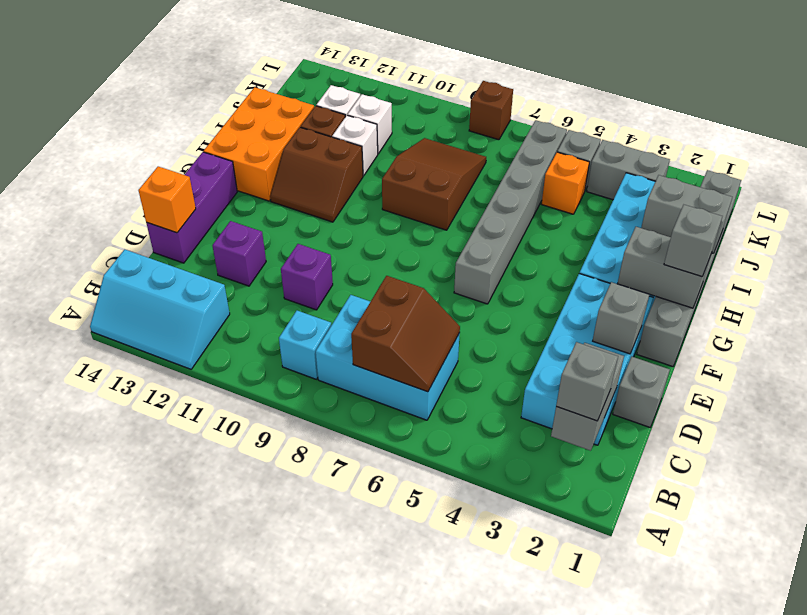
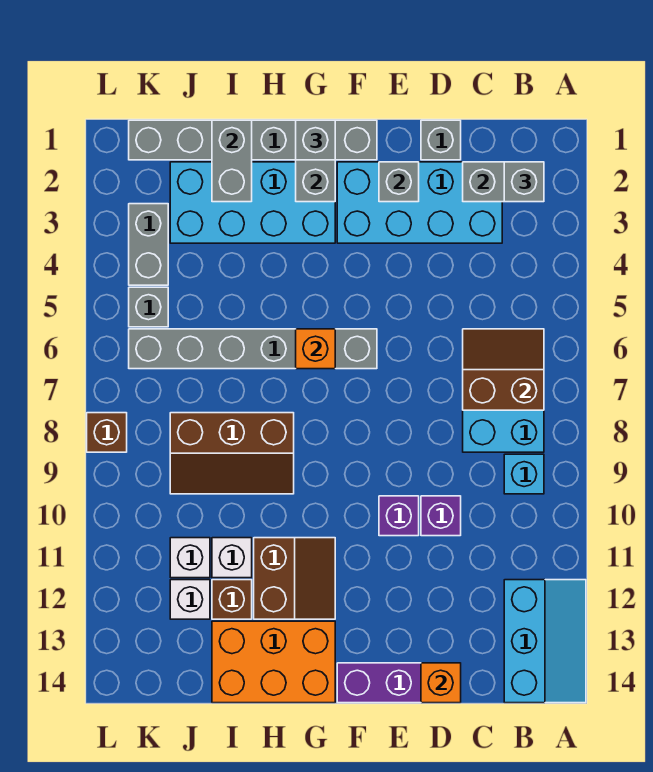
purple 1x1 brick [212,221,266,286] -> purple 1x1 brick moved to [379,496,419,536]
brown 2x3 slope [382,138,486,230] -> brown 2x3 slope turned to [170,413,294,494]
orange 1x1 brick [542,152,589,214] -> orange 1x1 brick moved to [296,329,335,369]

